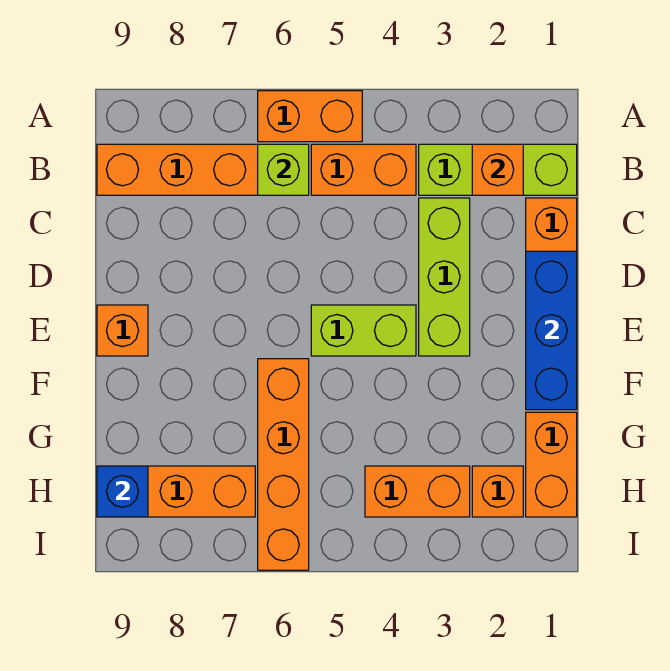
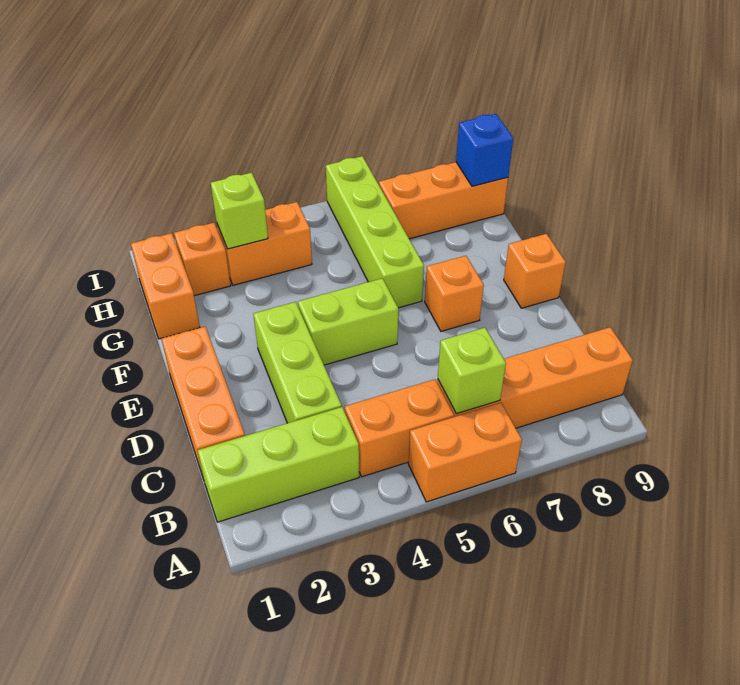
orange 1x1 brick [472,144,523,195] -> orange 1x1 brick moved to [425,256,484,331]
blue 1x3 brick [526,251,577,410] -> none
orange 1x4 brick [258,359,309,570] -> lime 1x4 brick [326,156,424,308]
none -> lime 1x1 brick [211,173,268,249]

